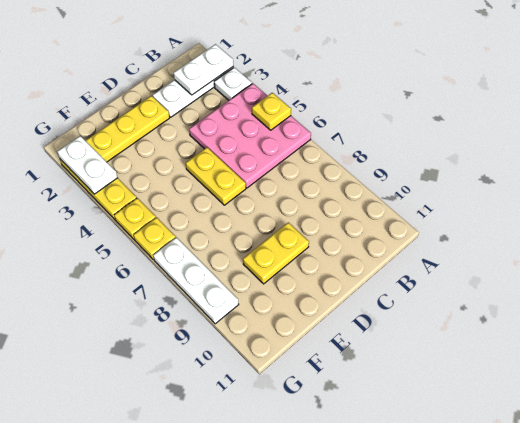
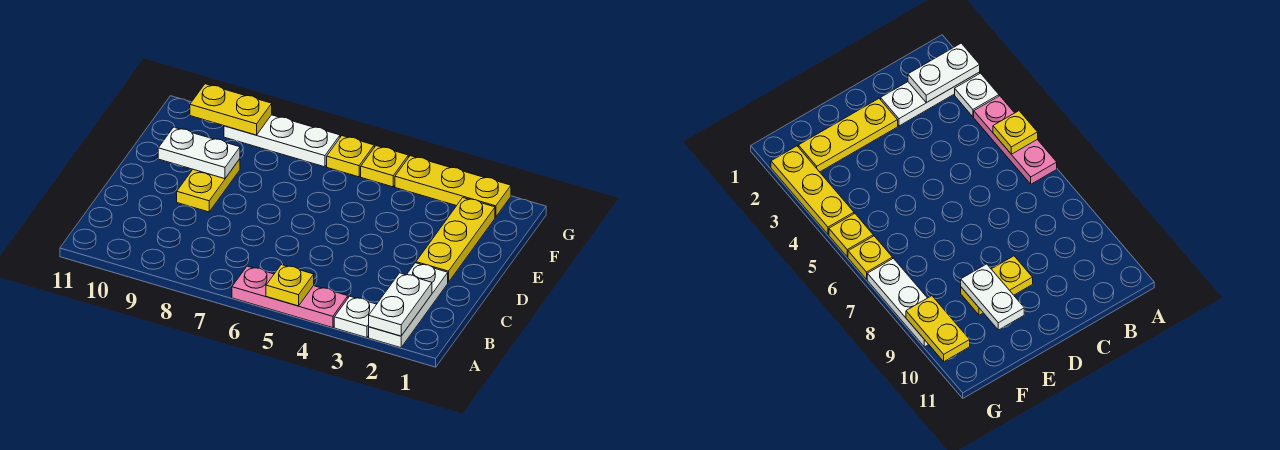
pink 3x3 plate [189,84,311,188] -> pink 1x3 plate [232,266,348,328]
yellow 1x2 plate [186,147,246,205] -> yellow 1x2 plate moved to [190,84,272,135]
white 1x2 plate [57,136,118,194] -> white 1x2 plate moved to [158,127,240,179]

